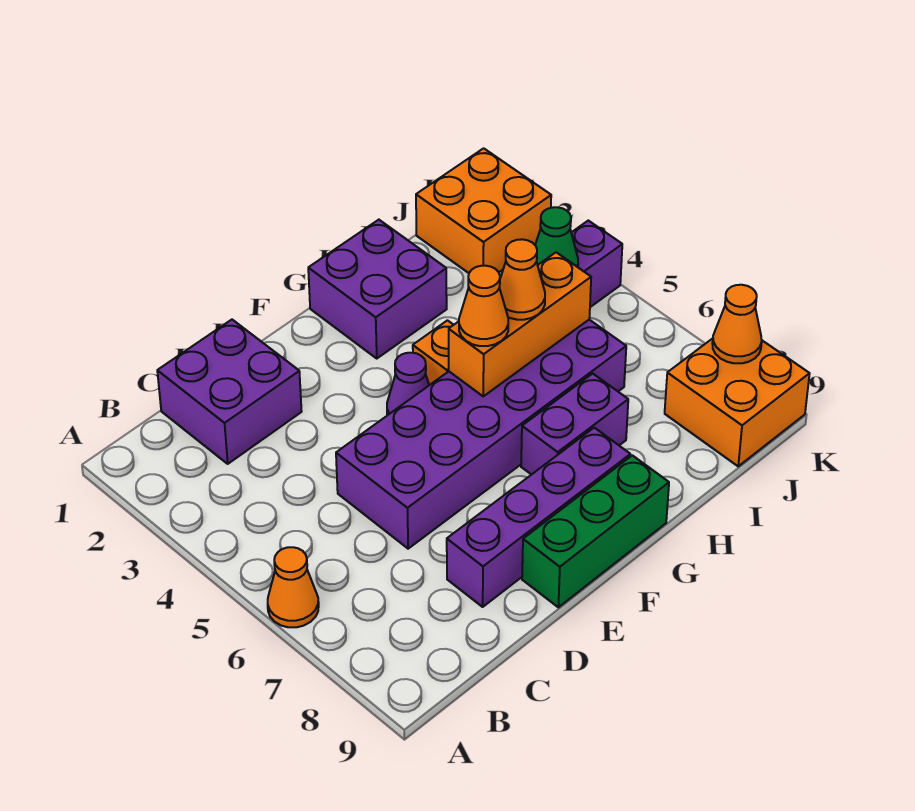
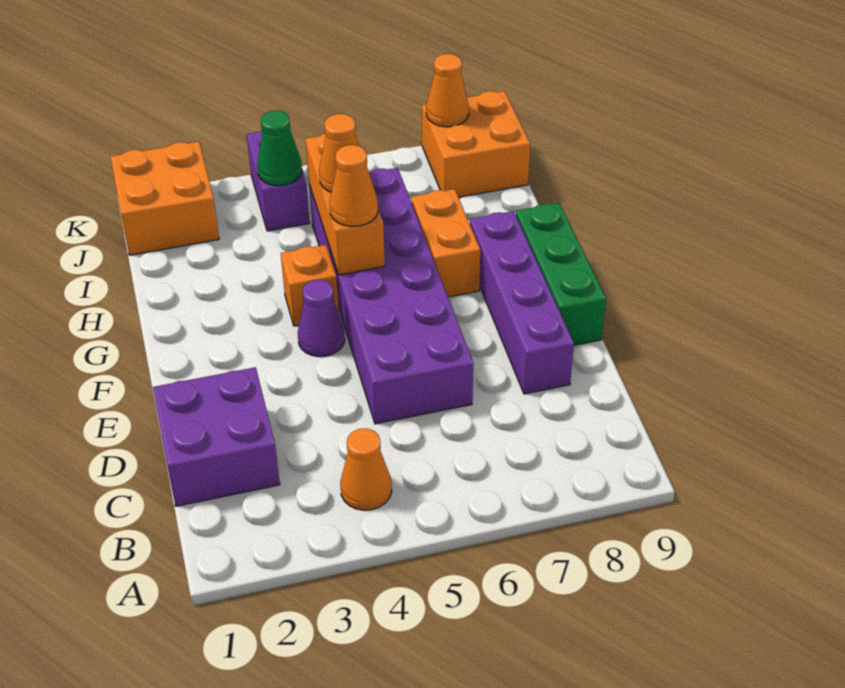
orange 1x1 cone [268,547,319,627] -> orange 1x1 cone moved to [340,428,392,510]
purple 2x2 brick [308,220,447,358] -> none
purple 1x2 brick [521,374,628,475] -> orange 1x2 brick [411,189,480,297]

